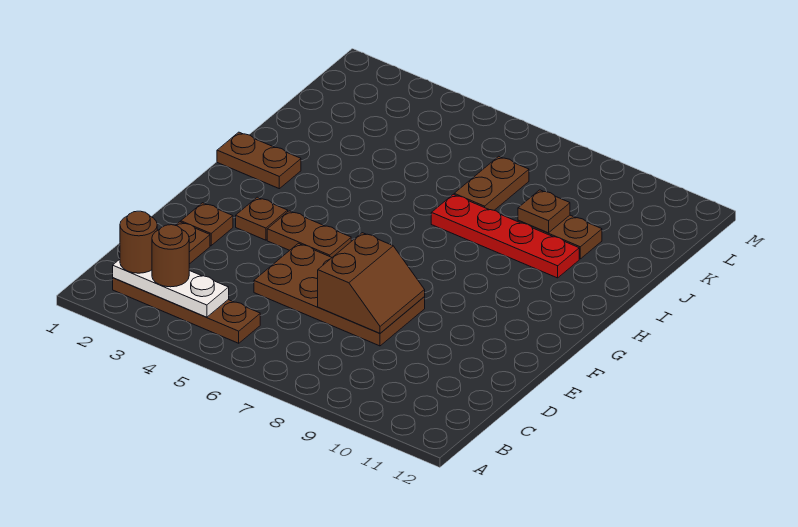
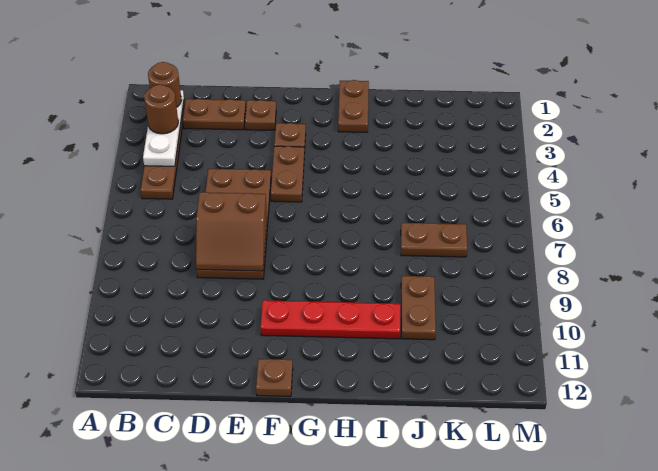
red 1x4 plate [431,194,579,278] -> red 1x4 plate turned to [261,300,400,339]
brown 1x1 plate [518,190,570,233] -> brown 1x1 plate moved to [256,359,293,396]

